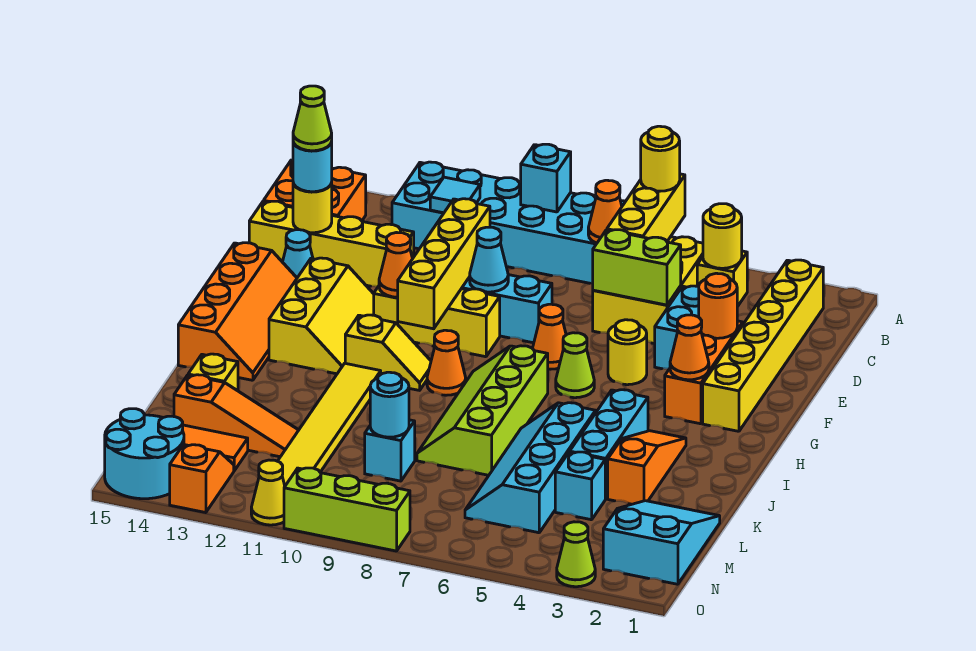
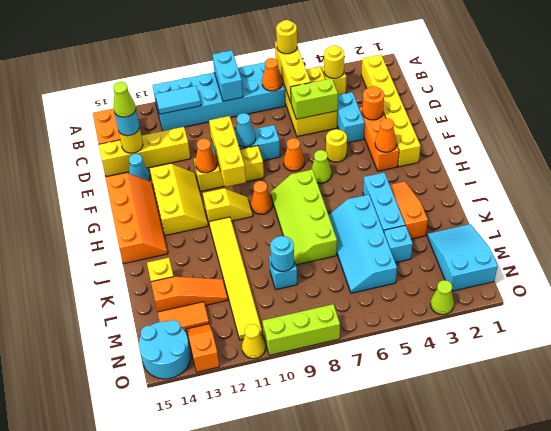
cyan 1x1 brick [521,144,571,212] -> cyan 1x2 brick [212,50,243,101]
cyan 1x1 tile [430,177,480,213] -> cyan 1x2 tile [155,86,201,114]
yellow 1x4 brick [398,199,490,329] -> yellow 1x3 brick [209,116,246,187]

